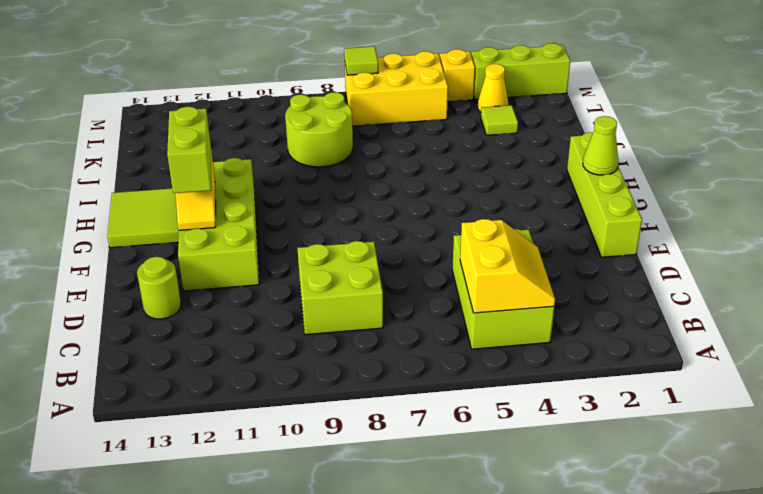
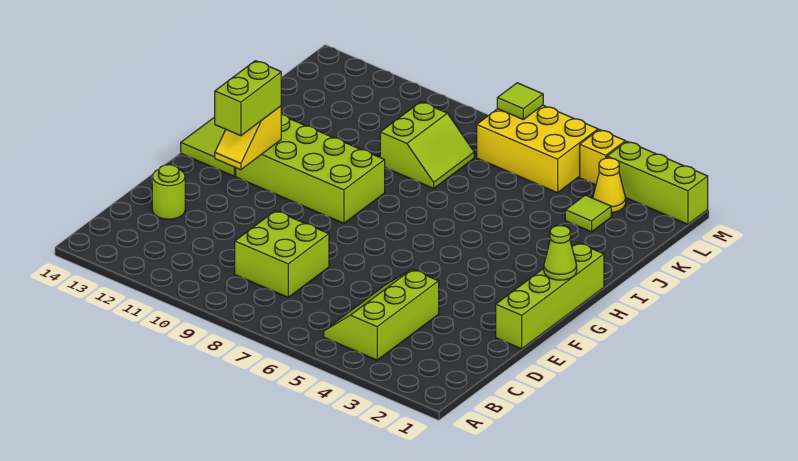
lime 2x3 brick [452,229,554,349] -> lime 2x3 slope [324,269,439,360]
yellow 2x2 slope [460,219,555,313] -> none
lime 2x4 brick [178,158,259,291] -> lime 2x4 brick turned to [236,114,385,223]
lime 2x2 round brick [285,92,353,167] -> lime 2x2 slope [380,102,474,188]

